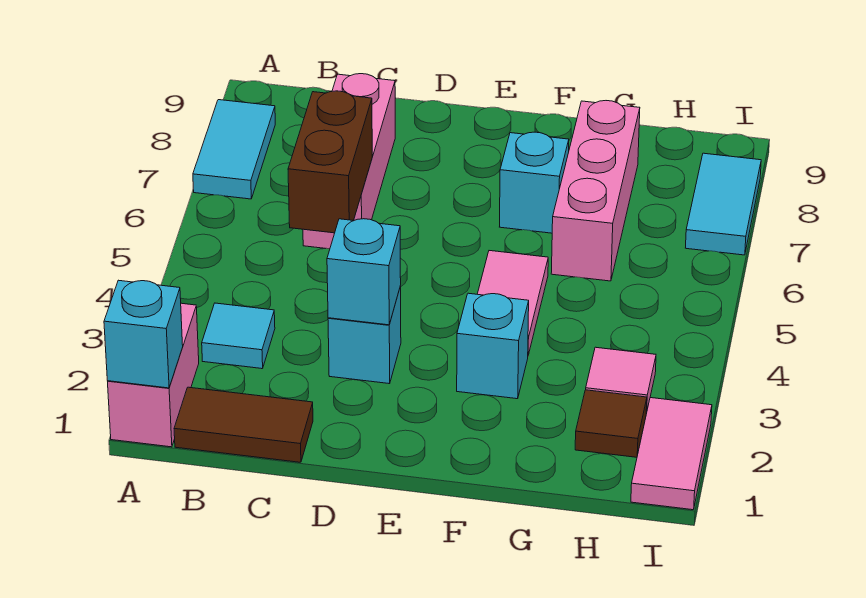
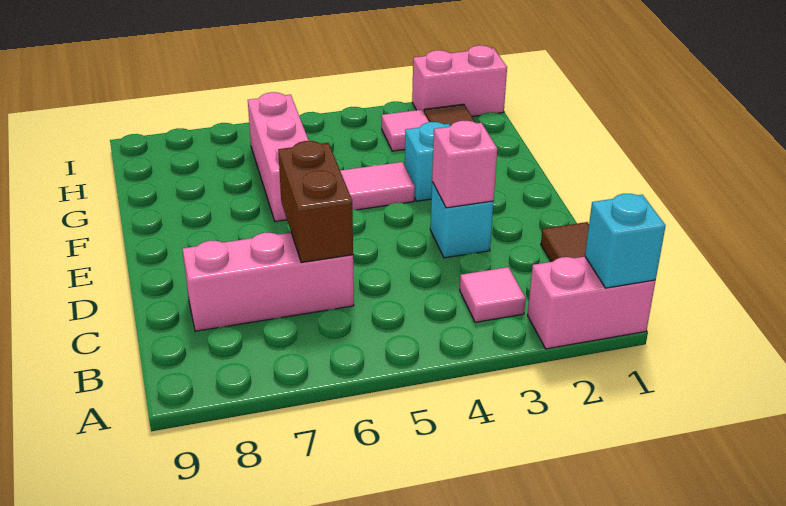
cyan 1x2 tile [193,100,275,199] -> none
cyan 1x1 tile [202,303,275,369] -> pink 1x1 tile [460,267,526,322]
brown 1x2 brick [288,91,372,233] -> brown 1x2 brick turned to [278,141,353,263]
cyan 1x1 brick [327,219,401,325] -> pink 1x1 brick [432,121,497,208]
cyan 1x1 brick [500,132,569,233] -> none
pink 1x3 brick [551,101,640,281] -> pink 1x3 brick turned to [248,92,309,222]
pink 1x2 tile [631,398,712,510] -> pink 1x2 brick [412,45,507,116]
cyan 1x2 tile [686,153,761,255] -> none

